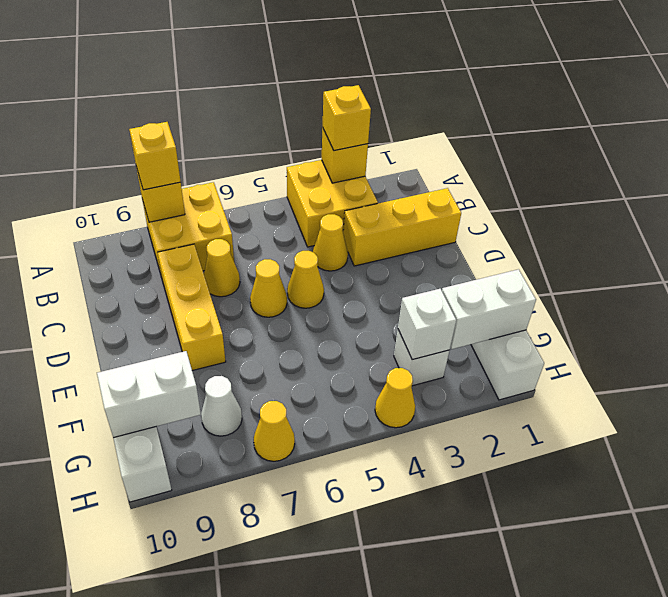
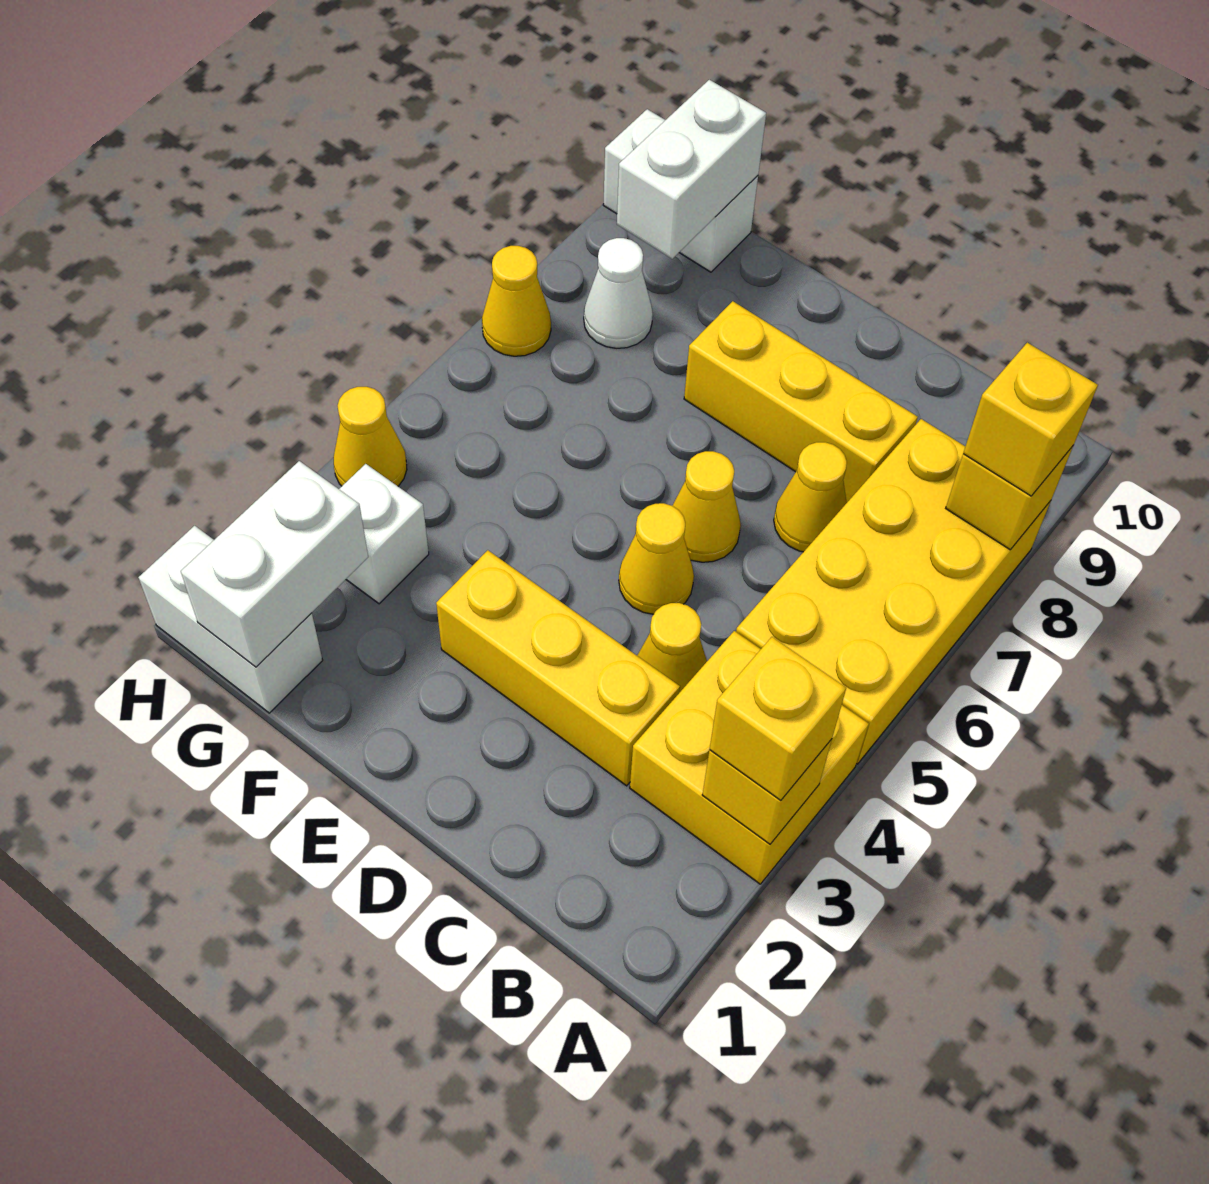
yellow 2x2 brick [143,182,234,277] -> yellow 2x4 brick [736,419,1051,764]
yellow 1x3 brick [343,188,461,266] -> yellow 1x3 brick turned to [436,550,680,786]
white 1x1 brick [398,289,456,360] -> none

